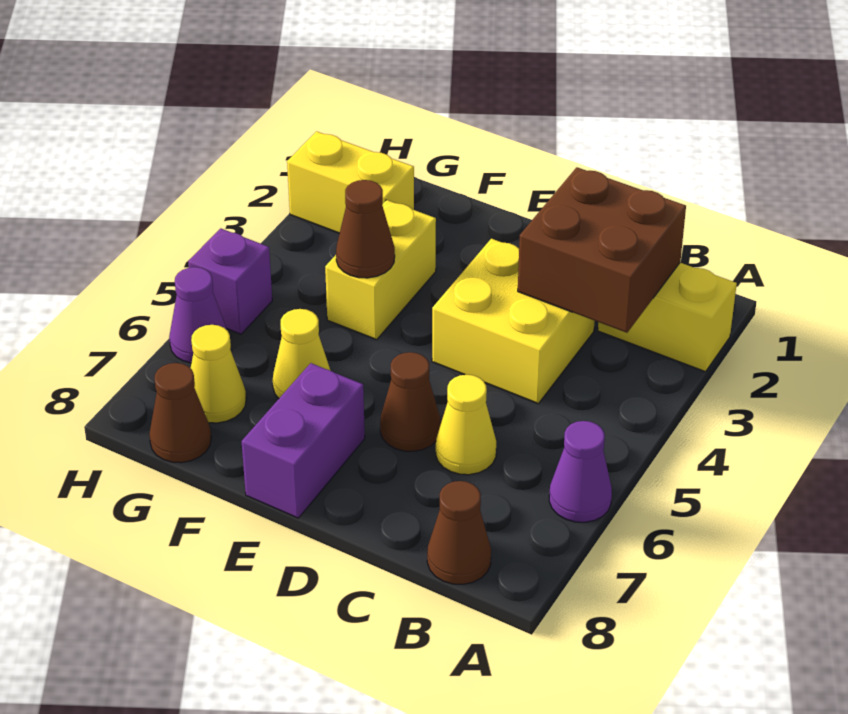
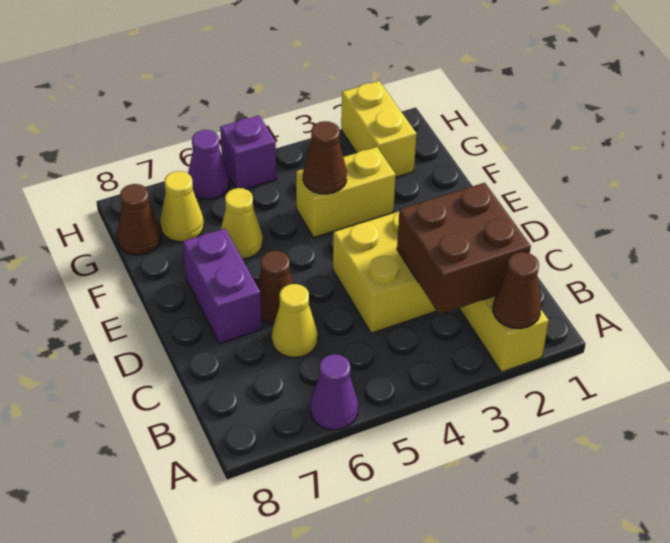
brown 1x1 cone [427,481,491,584] -> brown 1x1 cone moved to [493,252,541,329]
purple 1x2 brick [242,363,365,518] -> purple 1x2 brick turned to [183,228,262,344]

